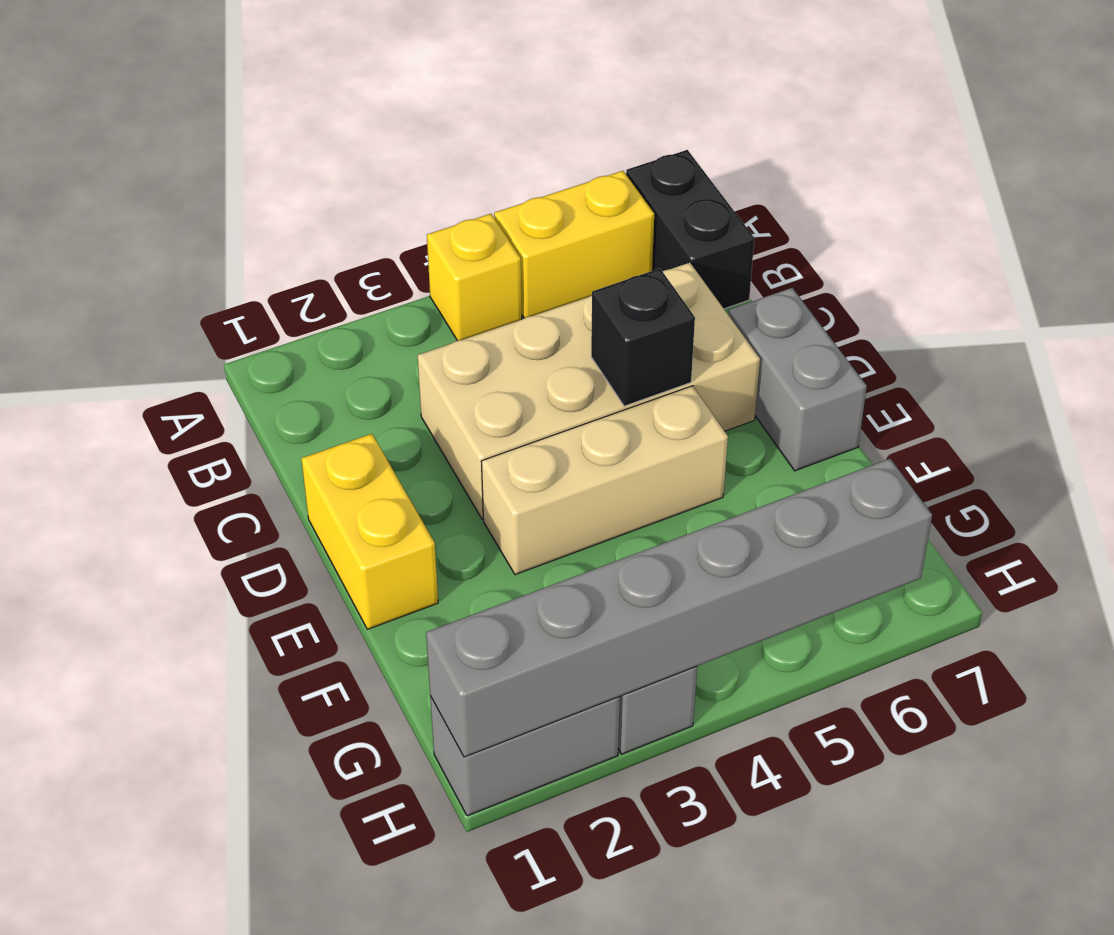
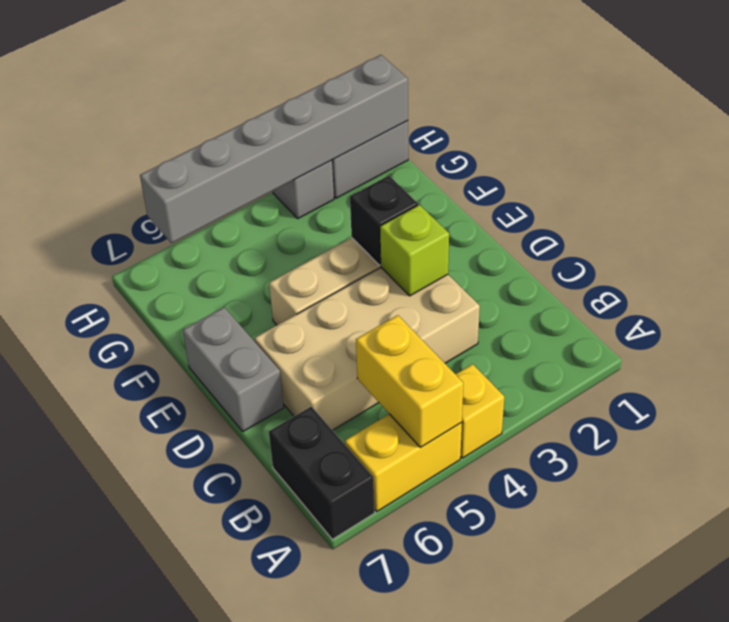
yellow 1x2 brick [301,434,438,629] -> yellow 1x2 brick moved to [356,315,463,447]
none -> lime 1x1 brick [380,205,449,296]
black 1x1 brick [591,269,695,406] -> black 1x1 brick moved to [350,176,418,265]

